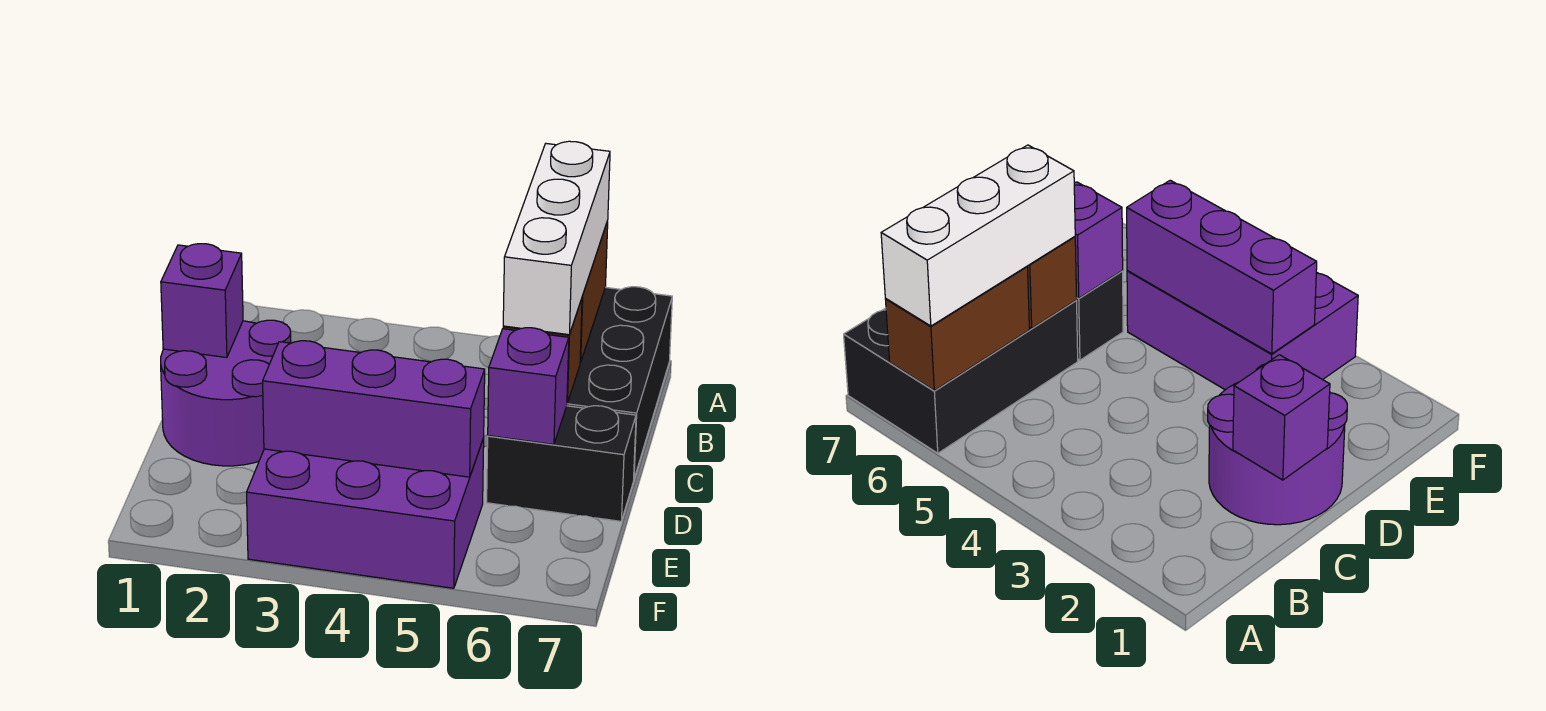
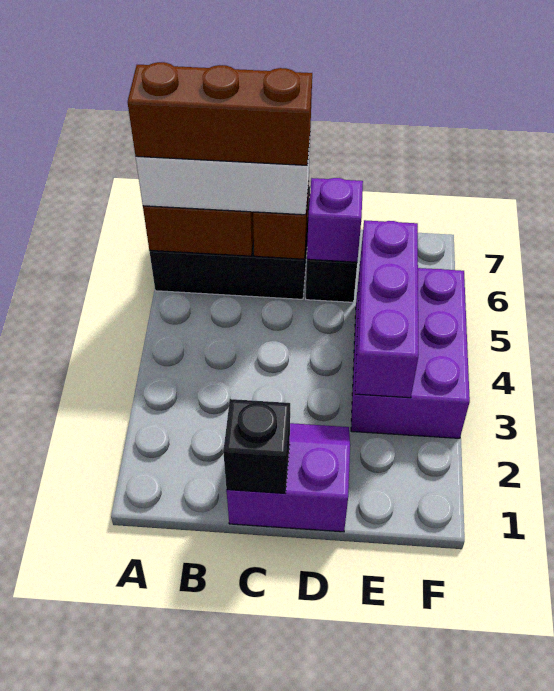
none -> brown 1x3 brick [128,62,312,165]
purple 2x2 round brick [161,320,291,466] -> purple 2x2 slope [226,423,350,532]
purple 1x1 brick [161,244,243,358] -> black 1x1 brick [223,399,290,493]

